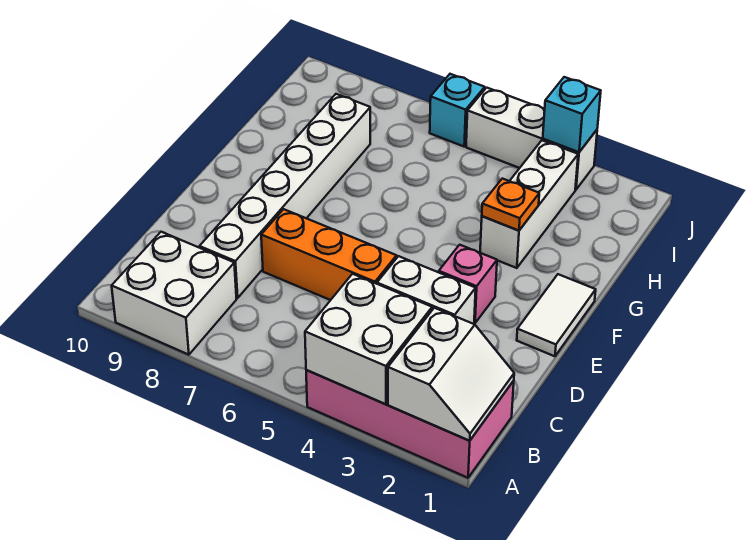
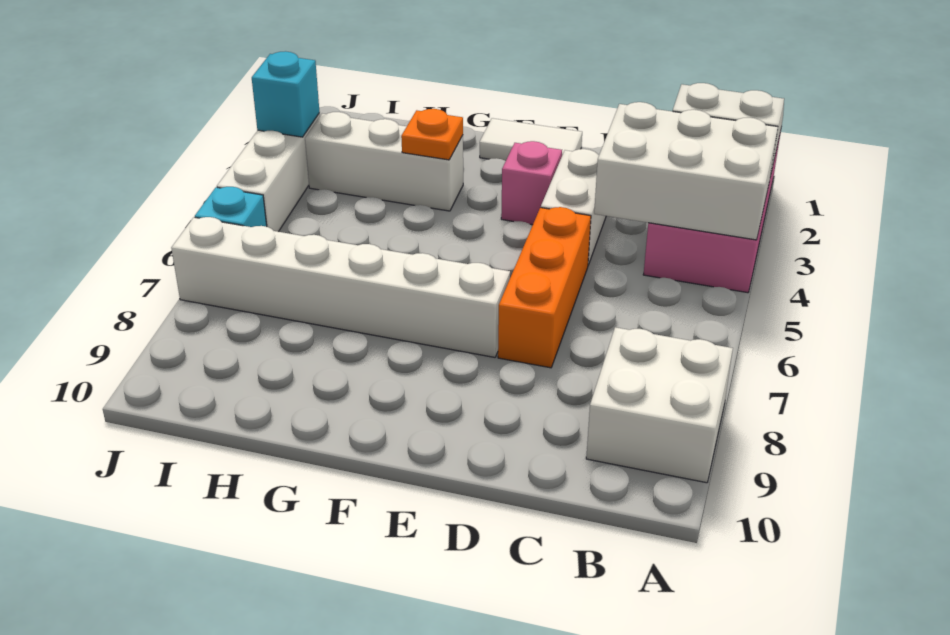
white 2x2 brick [305,274,432,404] -> white 2x3 brick [594,102,778,240]
white 1x6 brick [200,94,370,298] -> white 1x6 brick moved to [171,217,510,357]

